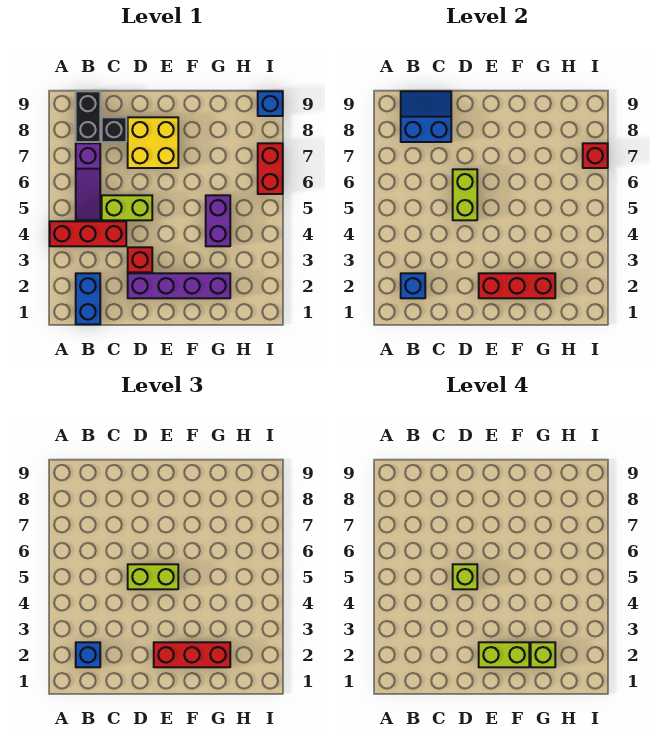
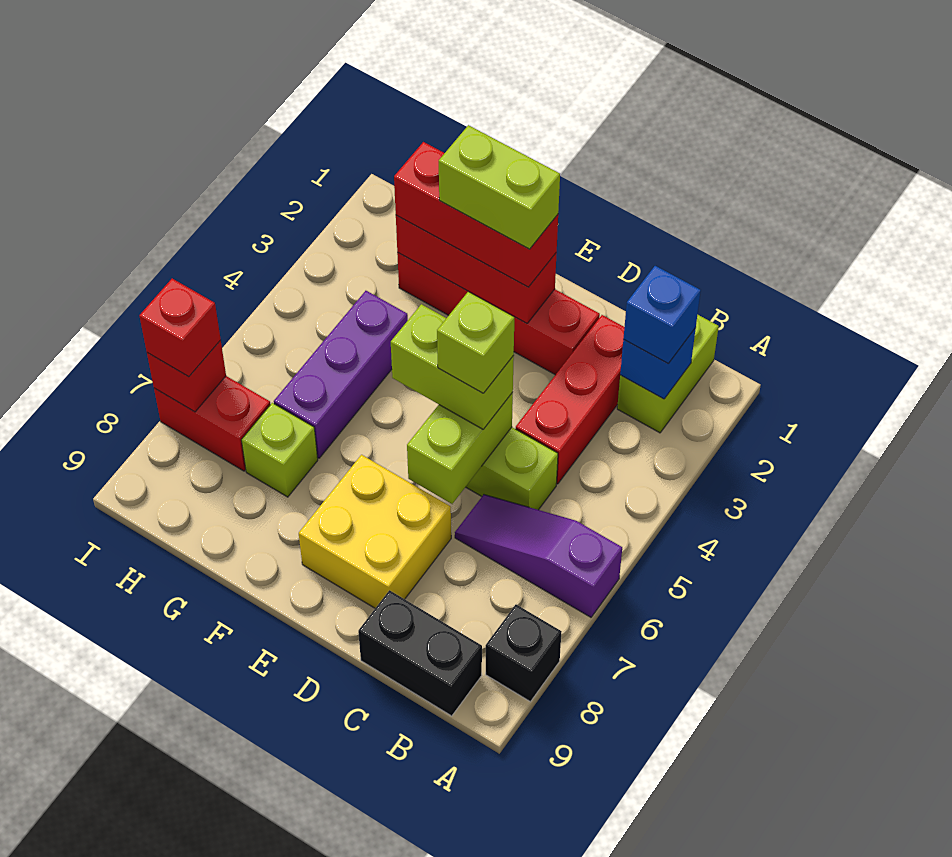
red 1x3 brick [50,221,126,246] -> red 1x3 brick turned to [516,315,624,484]
blue 1x2 brick [76,273,100,324] -> lime 1x2 brick [617,315,719,433]
purple 1x3 slope [76,143,100,220] -> purple 1x3 slope turned to [455,495,622,617]
black 1x2 brick [76,91,100,142] -> black 1x2 brick turned to [358,590,482,716]
blue 2x2 slope [401,91,451,142] -> none
black 1x1 brick [102,117,126,142] -> black 1x1 brick moved to [486,605,562,702]
purple 1x4 brick [128,273,230,298] -> red 1x4 brick [397,253,600,375]
red 1x1 brick [128,247,152,272] -> red 1x1 brick moved to [139,279,221,377]
lime 1x1 brick [531,642,555,667] -> lime 1x1 brick moved to [241,403,318,497]
purple 1x2 brick [206,195,230,246] -> purple 1x3 brick [274,291,408,458]
red 1x2 brick [258,143,283,194] -> red 1x2 brick turned to [154,376,270,471]
blue 1x1 brick [258,91,283,116] -> none

